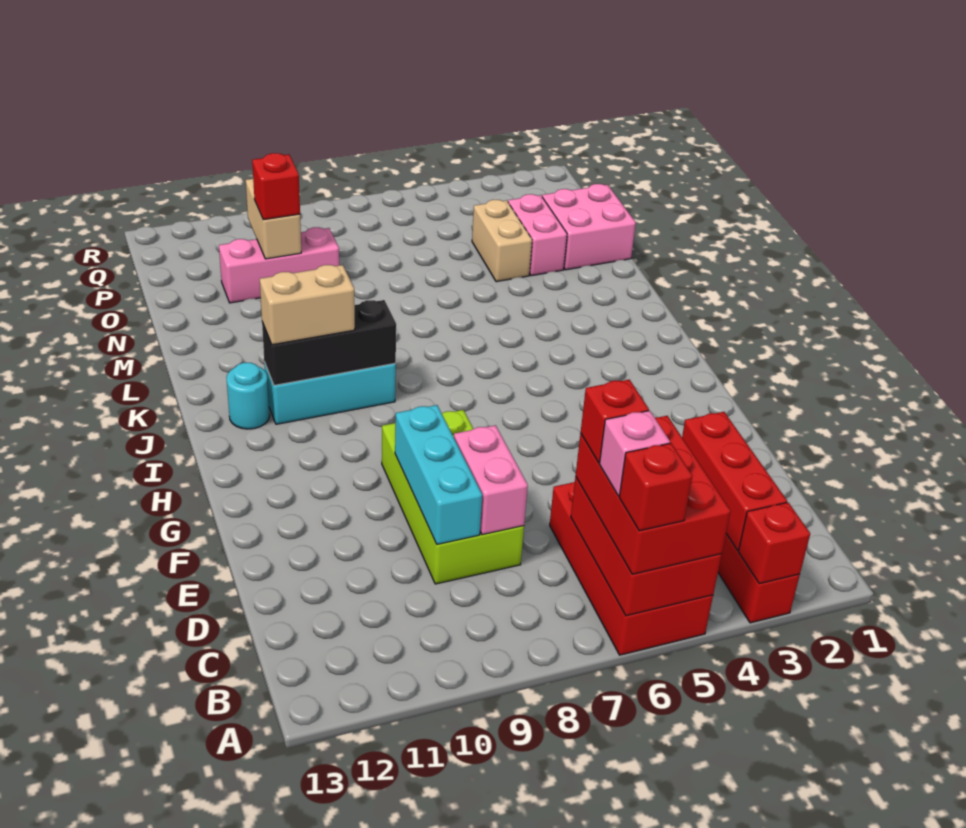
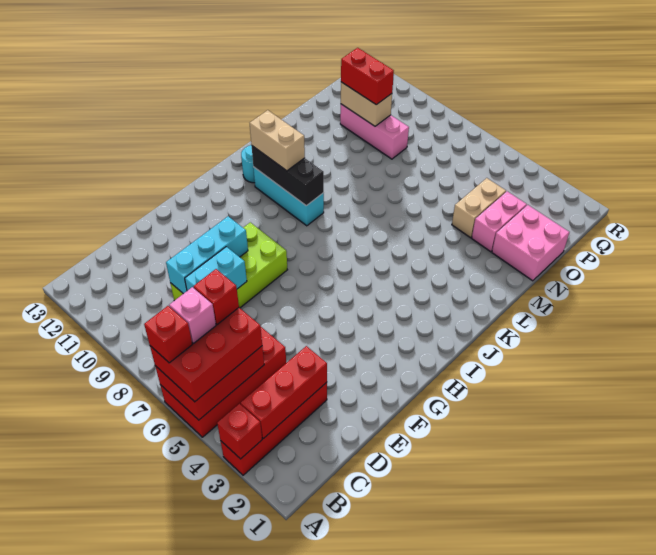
pink 1x2 brick [454,425,528,535] -> cyan 1x2 brick [185,247,247,291]
tan 1x2 brick [246,179,301,259] -> tan 1x2 brick turned to [341,82,392,126]
red 1x1 brick [252,153,300,220] -> red 1x2 brick [341,48,394,105]

